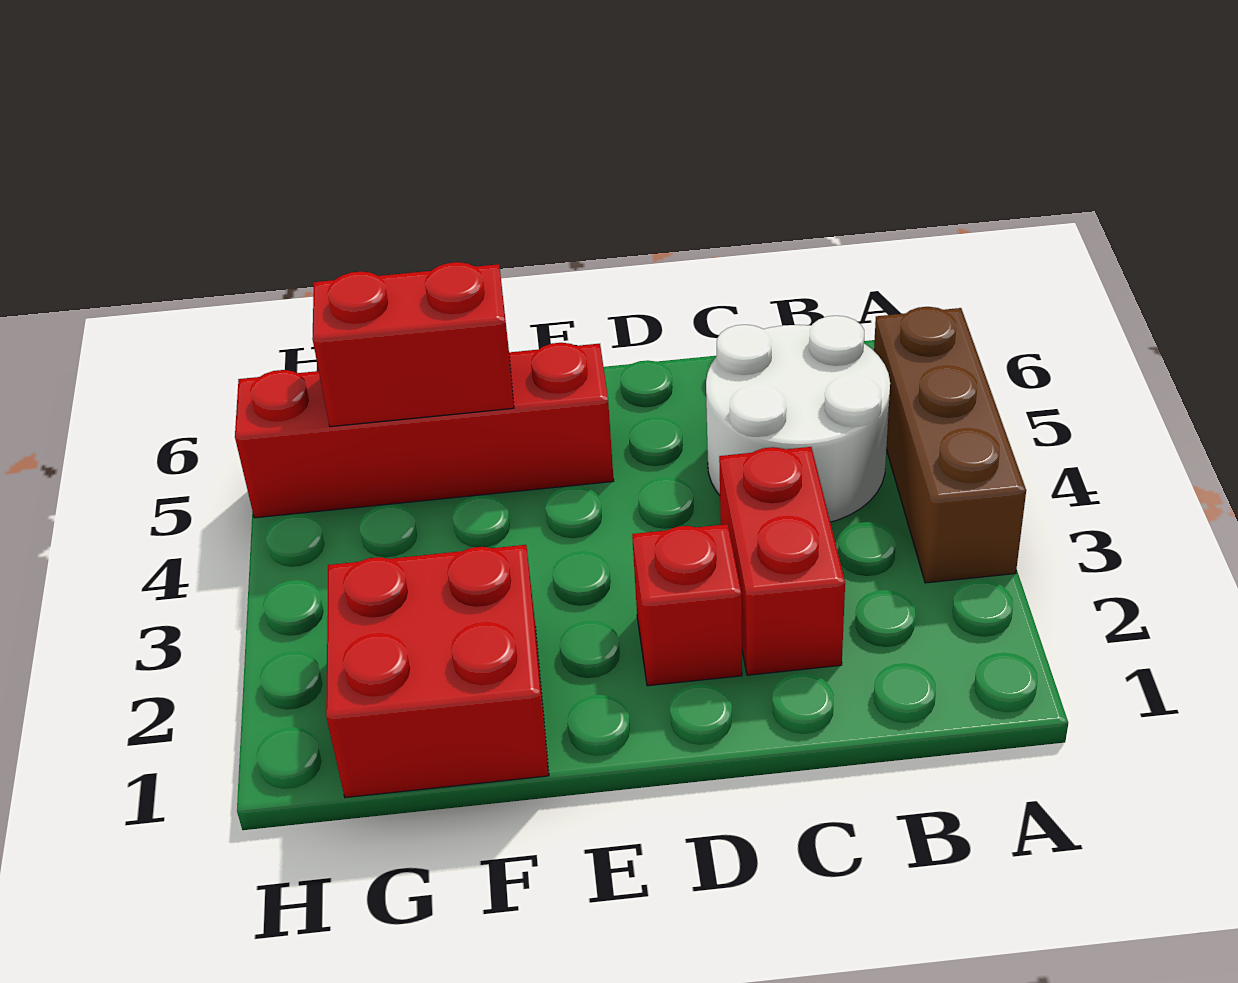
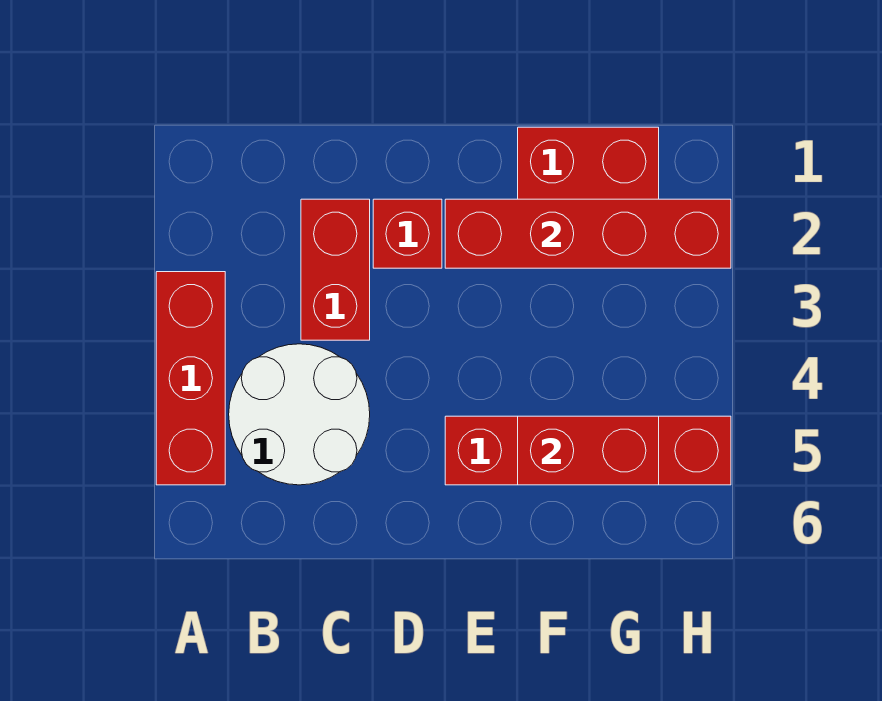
brown 1x3 brick [874,307,1026,583] -> red 1x3 brick [156,272,225,485]
none -> red 1x4 brick [445,199,731,268]

